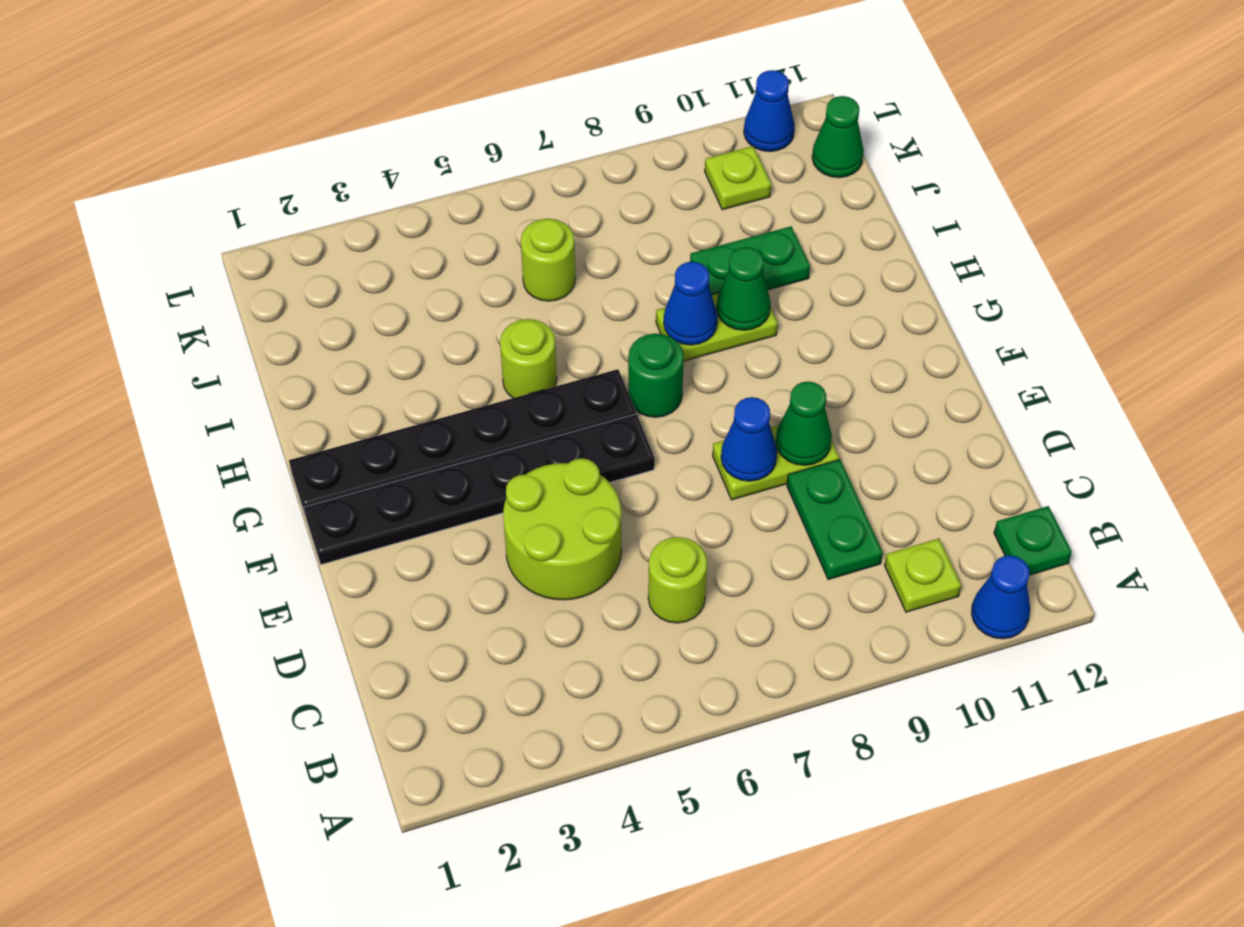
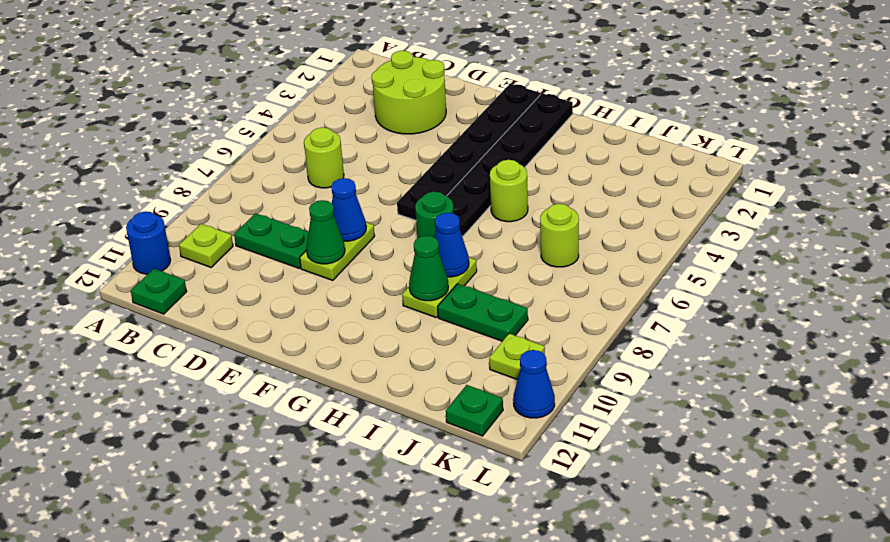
blue 1x1 cone [971,555,1030,639] -> blue 1x1 round brick [126,211,171,274]
lime 2x2 round brick [503,458,621,600] -> lime 2x2 round brick moved to [371,51,446,134]
green 1x2 plate [690,226,810,295] -> green 1x2 plate turned to [438,284,528,341]
green 1x1 cone [812,96,864,178] -> green 1x1 plate [446,385,503,436]

